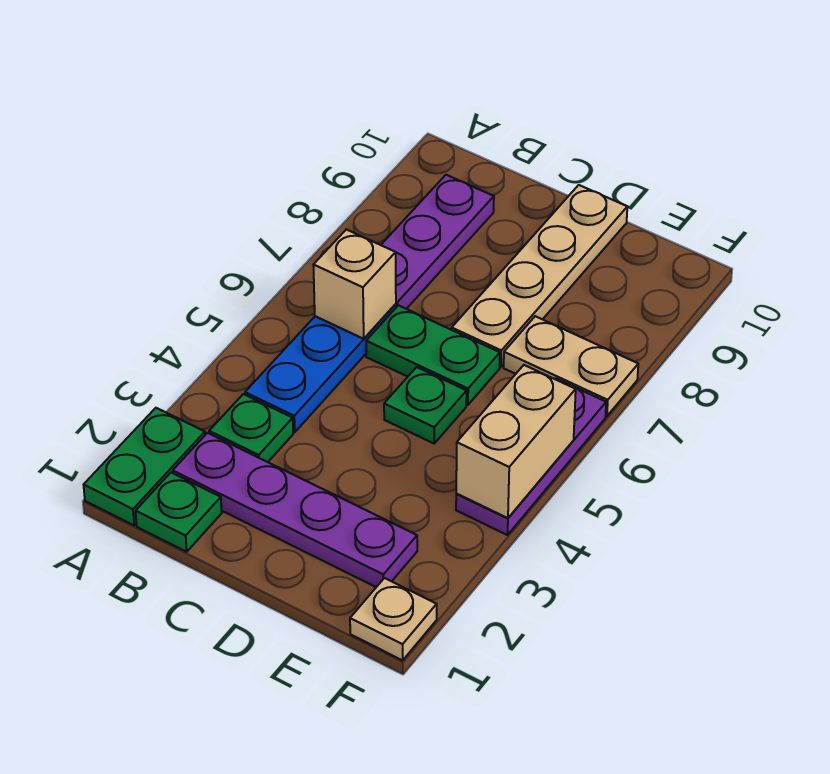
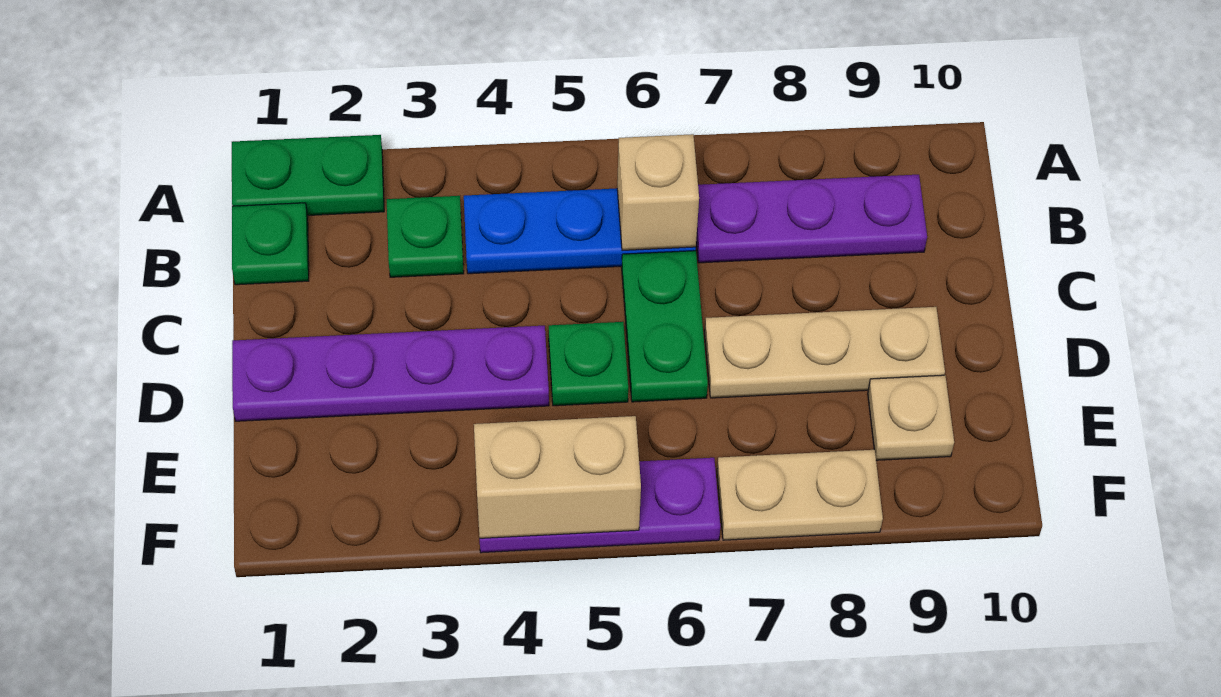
purple 1x4 plate [173,433,417,587] -> purple 1x4 plate turned to [232,326,549,421]
tan 1x4 plate [452,185,627,367] -> tan 1x3 plate [705,307,945,398]
tan 1x2 plate [504,316,638,416] -> tan 1x2 plate turned to [717,450,883,540]
tan 1x1 plate [350,578,437,660] -> tan 1x1 plate moved to [868,375,954,460]

